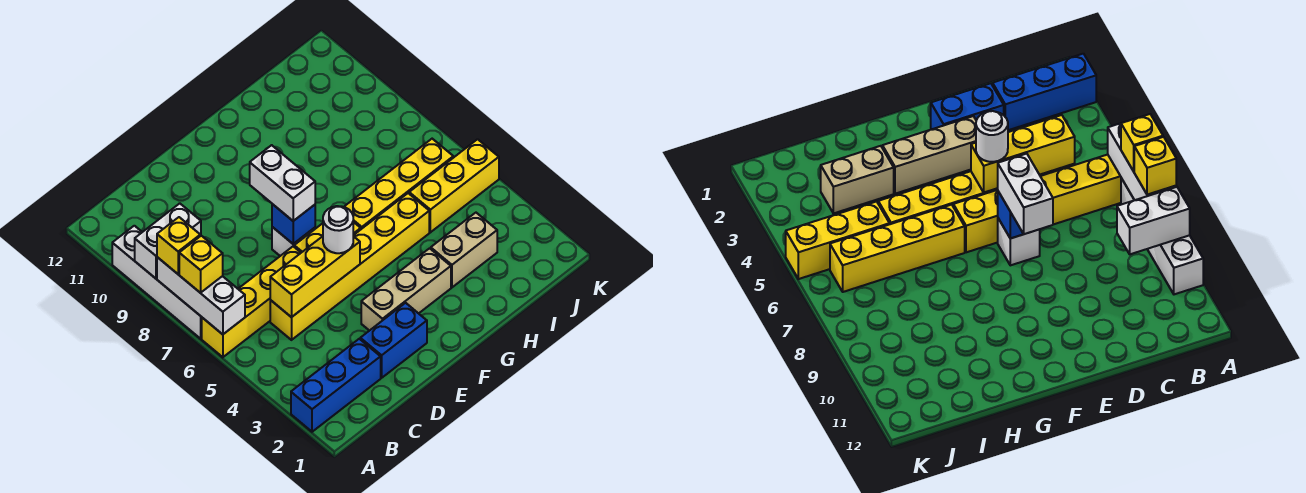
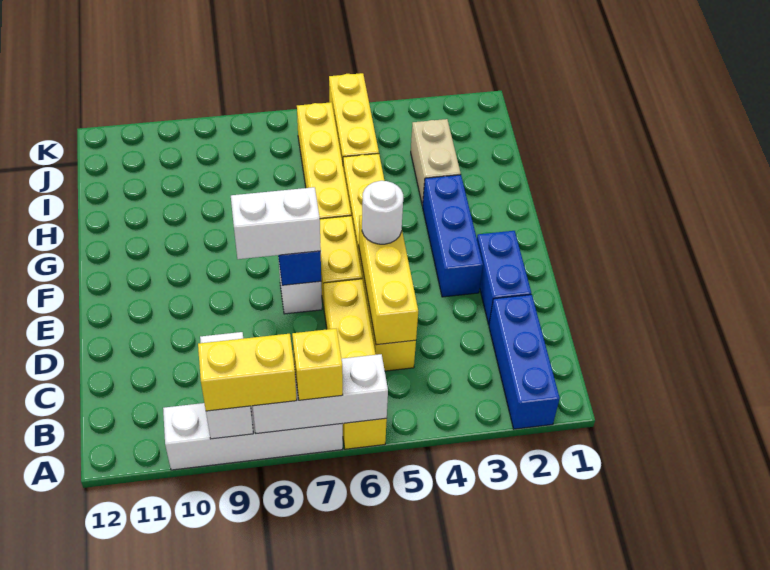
yellow 1x1 brick [157,217,200,274] -> yellow 1x2 brick [198,334,297,411]
tan 1x3 brick [361,248,451,331] -> blue 1x3 brick [423,175,483,297]

